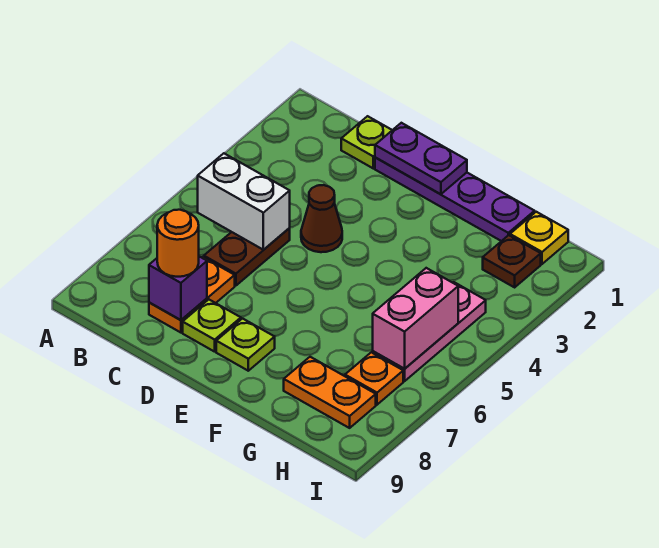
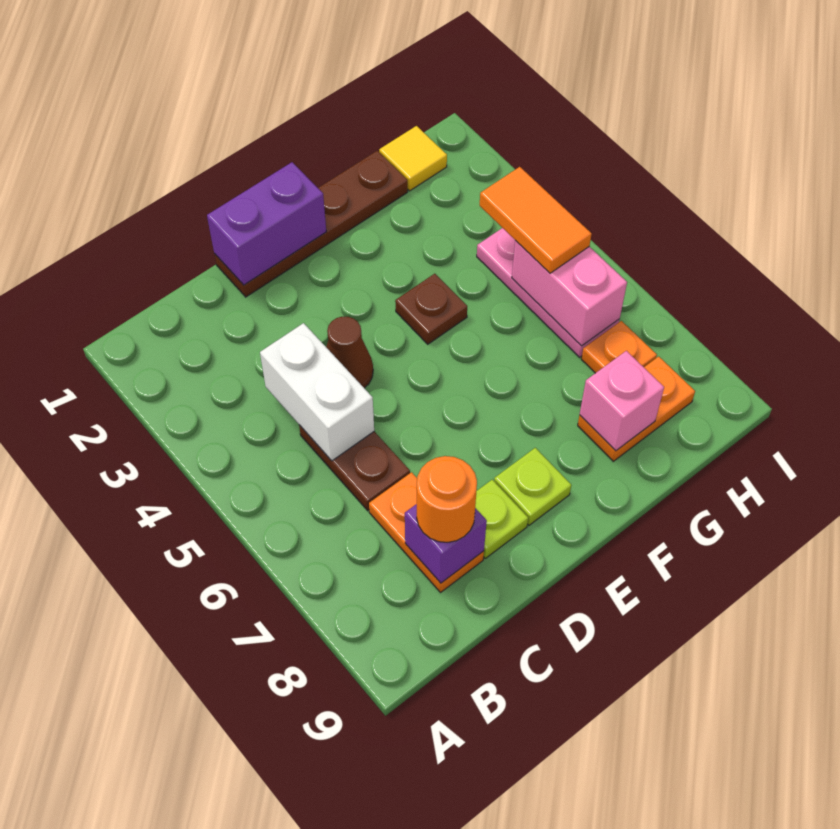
white 1x2 brick [198,153,290,250] -> white 1x2 brick turned to [260,323,374,461]
lime 1x1 plate [341,116,392,168] -> none
purple 1x4 plate [375,157,535,241] -> brown 1x4 plate [214,151,408,297]
purple 1x2 plate [375,123,467,194] -> purple 1x2 brick [207,162,326,285]
none -> pink 1x1 brick [580,351,664,451]
yellow 1x1 plate [510,212,568,264] -> yellow 1x1 tile [379,126,447,191]
brown 1x1 plate [483,235,541,287] -> brown 1x1 plate moved to [395,274,467,344]
none -> orange 1x2 tile [480,167,591,273]

